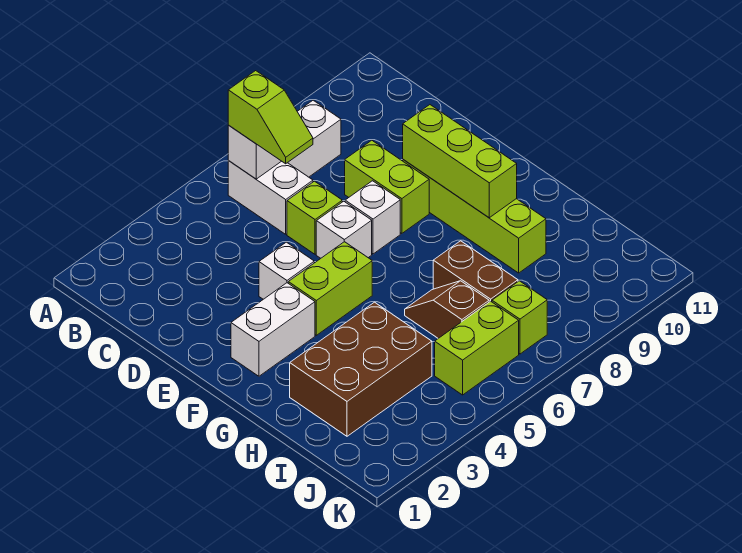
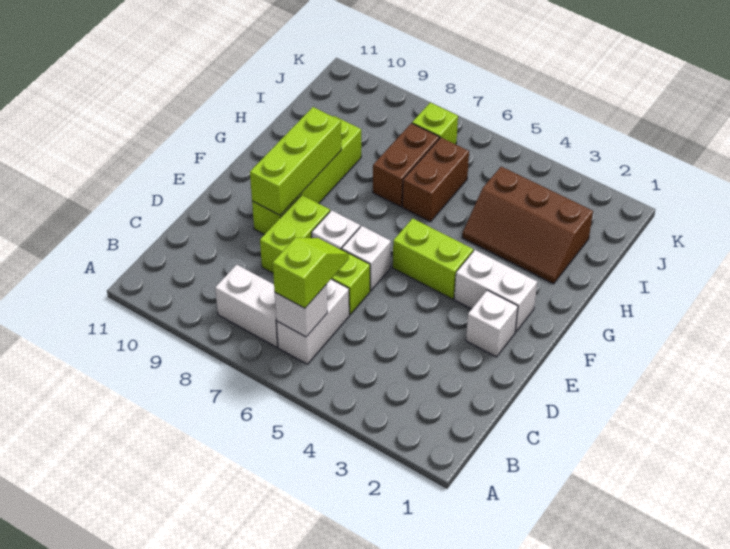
white 1x1 brick [259,242,314,299] -> white 1x1 brick moved to [466,290,518,357]
brown 2x3 brick [290,302,432,436] -> brown 2x3 slope [462,167,593,284]
brown 1x2 slope [405,281,489,338] -> brown 1x2 brick [402,138,469,222]
lime 1x2 brick [435,301,519,395] -> none

